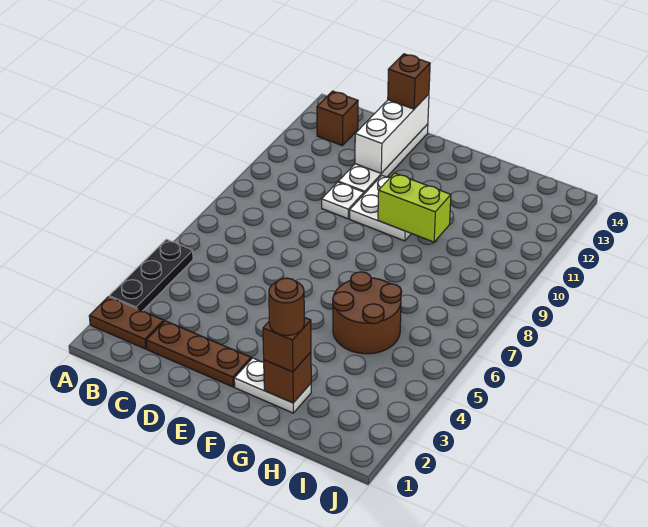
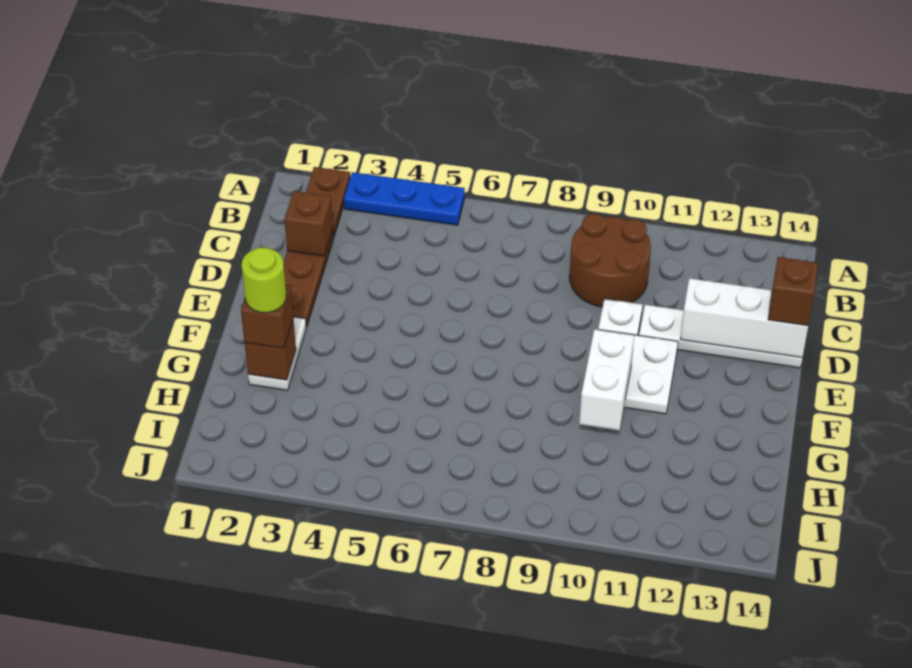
black 1x3 plate [109,239,193,311] -> blue 1x3 plate [344,172,465,225]
brown 1x1 brick [317,91,358,146] -> brown 1x1 brick moved to [284,191,333,256]
lime 1x2 brick [378,173,451,242] -> white 1x2 brick [579,329,634,430]
brown 1x1 round brick [269,278,304,336] -> lime 1x1 round brick [242,247,286,313]
brown 2x2 round brick [333,272,402,354] -> brown 2x2 round brick moved to [569,214,651,307]

